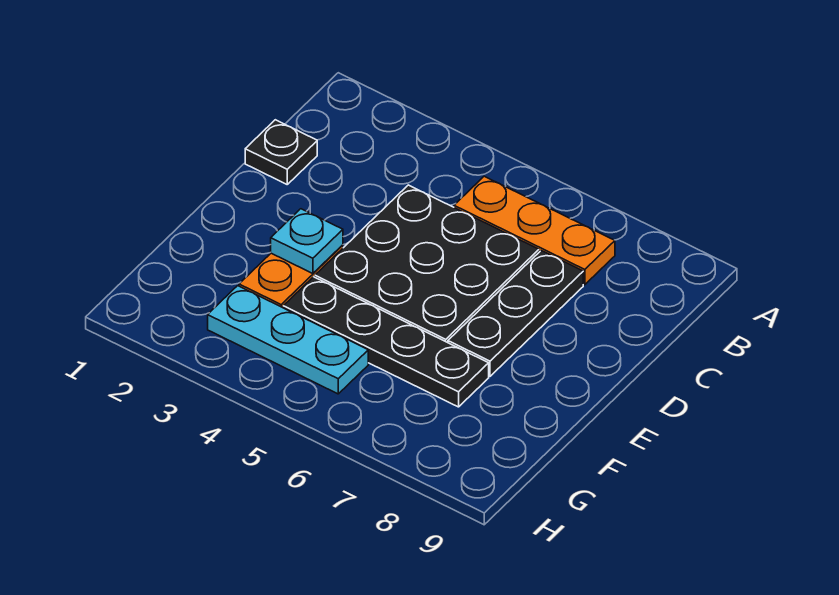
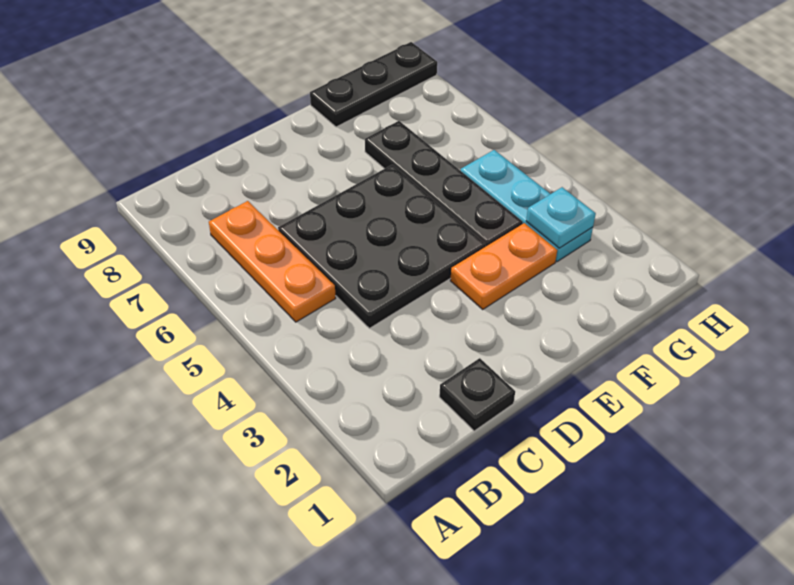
black 1x3 plate [448,251,583,376] -> black 1x3 plate moved to [310,42,437,127]
cyan 1x1 plate [271,209,343,274] -> cyan 1x1 plate moved to [526,187,596,248]

